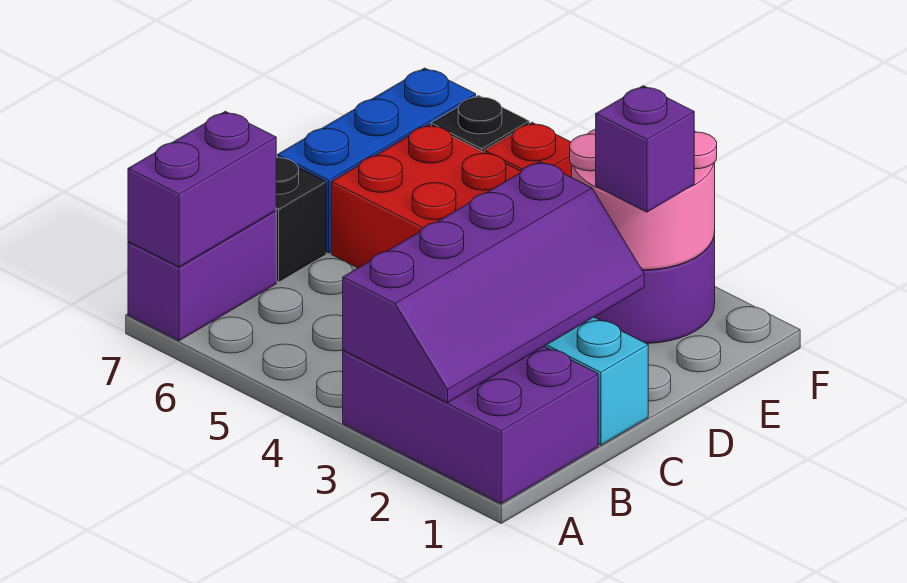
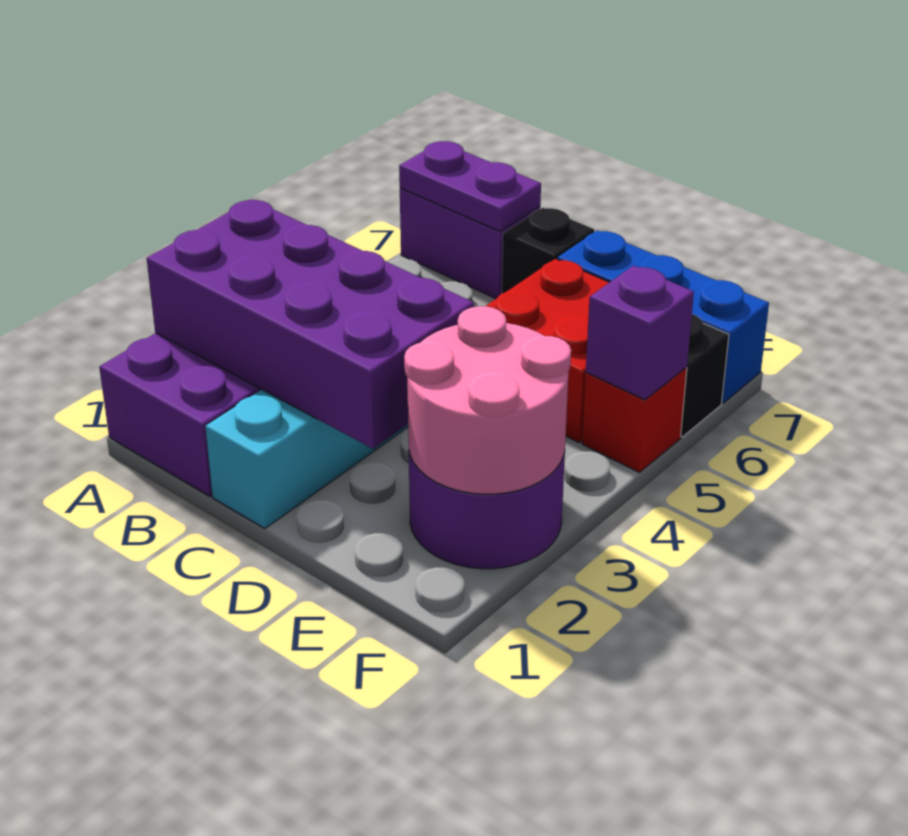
purple 2x4 slope [343,162,644,403] -> purple 2x4 brick [147,199,474,449]
purple 1x2 brick [128,111,276,267] -> purple 1x2 plate [399,141,541,231]
purple 1x1 brick [596,86,694,212] -> purple 1x1 brick moved to [586,266,694,400]

